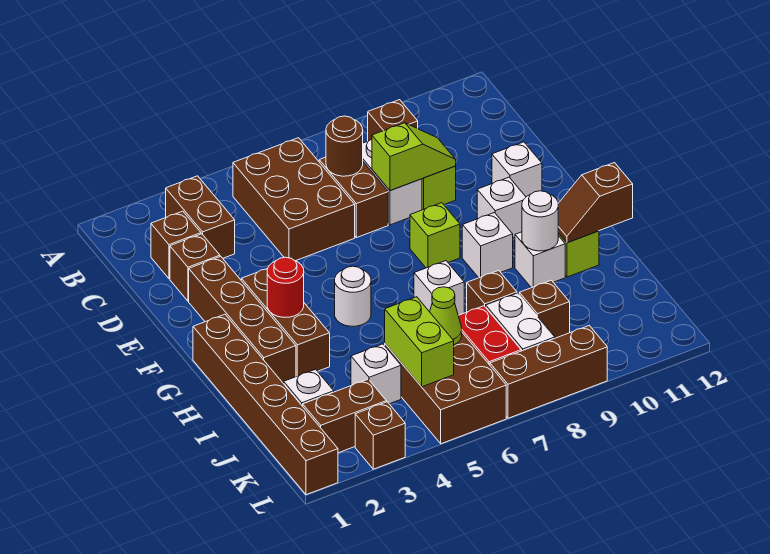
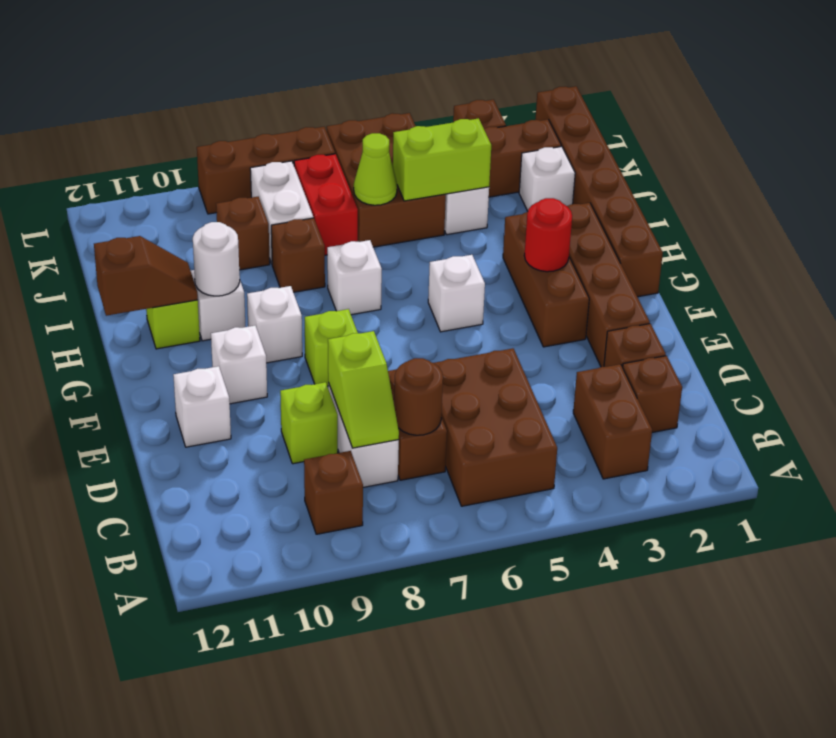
lime 1x2 slope [372,123,456,191] -> lime 1x2 slope turned to [328,331,399,448]
white 1x1 round brick [335,266,371,326] -> white 1x1 brick [428,255,485,332]
lime 1x2 brick [385,297,454,387] -> lime 1x2 brick turned to [393,118,491,201]

